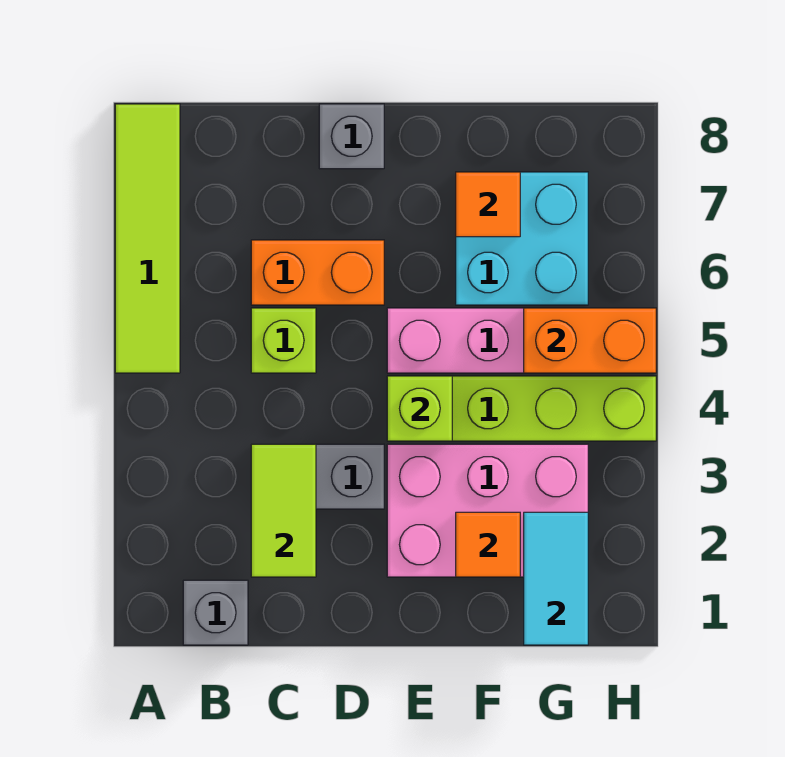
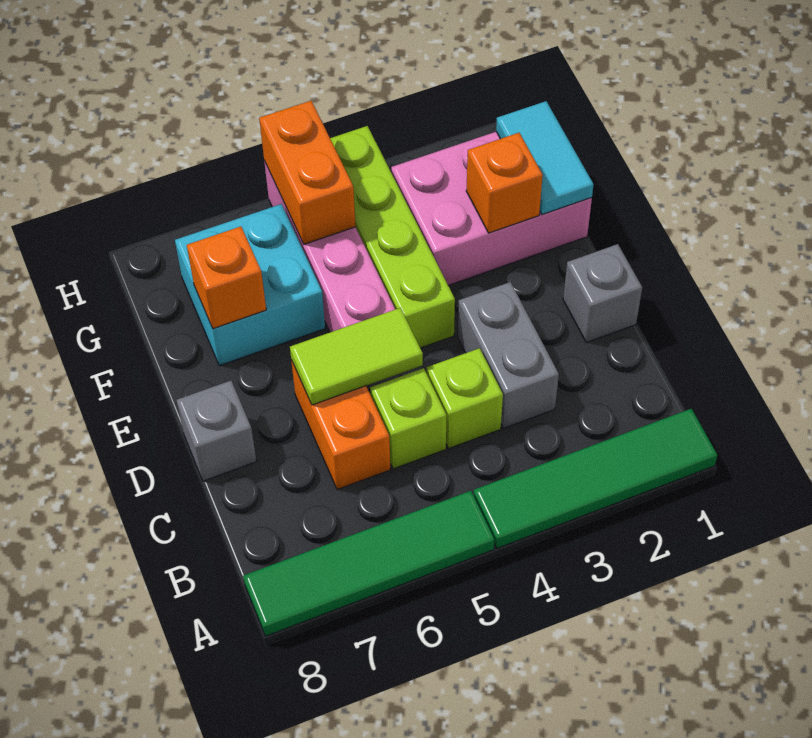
none -> green 1x4 tile [474,409,717,548]
lime 1x4 tile [115,104,180,373] -> green 1x4 tile [243,491,495,636]
grey 1x1 brick [183,580,248,645] -> grey 1x1 brick moved to [563,244,642,342]
lime 1x2 tile [251,444,316,577] -> lime 1x2 tile moved to [290,308,423,405]
pink 2x3 brick [387,444,588,577] -> pink 2x3 brick turned to [391,132,592,285]
lime 1x1 brick [387,376,452,441] -> lime 1x1 brick moved to [427,348,503,448]
orange 1x1 tile [456,512,520,577] -> orange 1x1 brick [466,133,543,233]
orange 1x1 tile [456,172,520,237] -> orange 1x1 brick [187,227,266,329]
cyan 1x2 tile [524,512,588,645] -> cyan 1x2 tile turned to [496,101,594,215]

